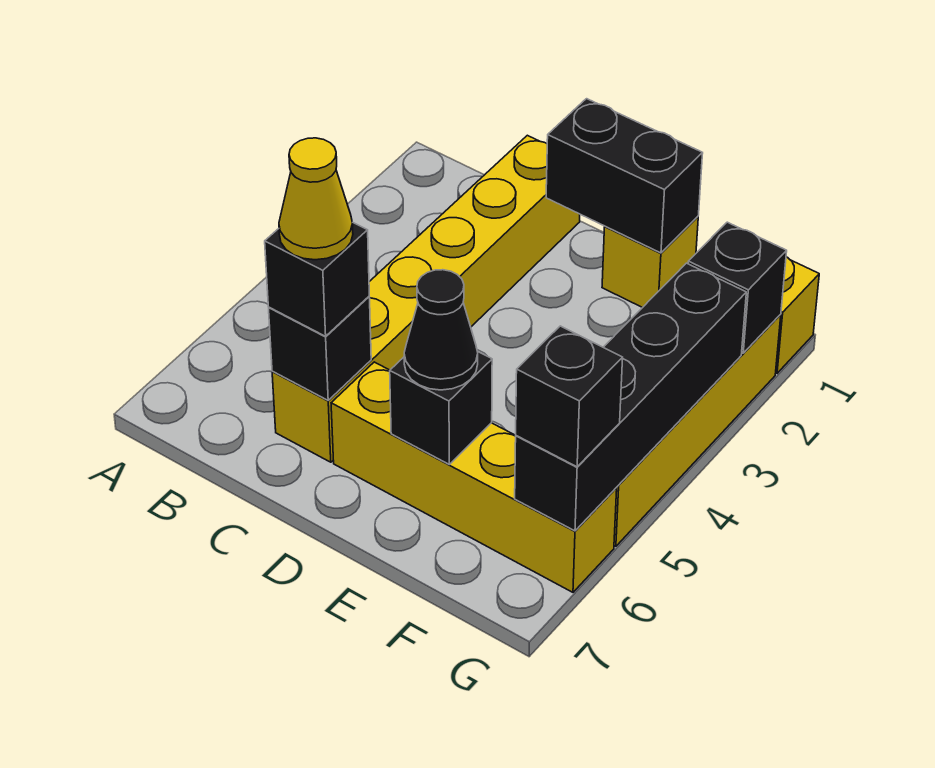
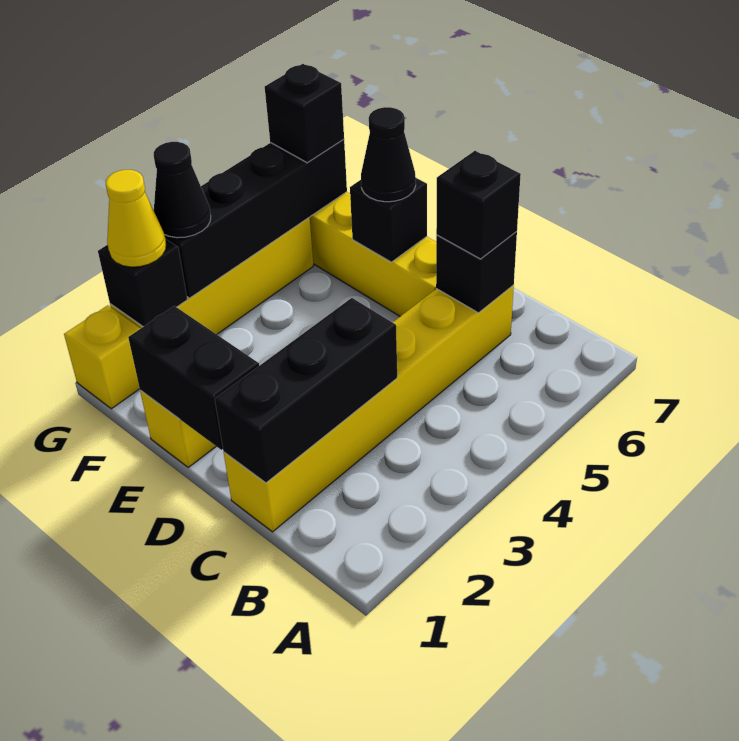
none -> black 1x3 brick [215,298,397,483]
yellow 1x1 cone [279,138,353,260] -> yellow 1x1 cone moved to [106,170,166,267]
none -> black 1x1 cone [154,142,211,238]

